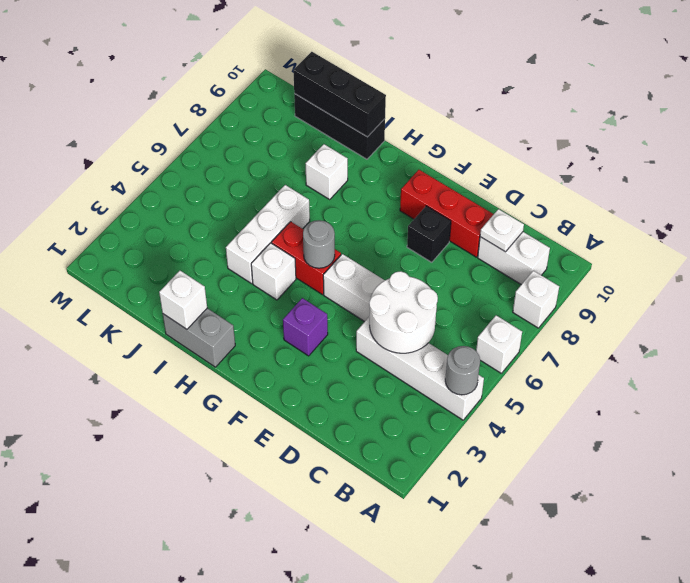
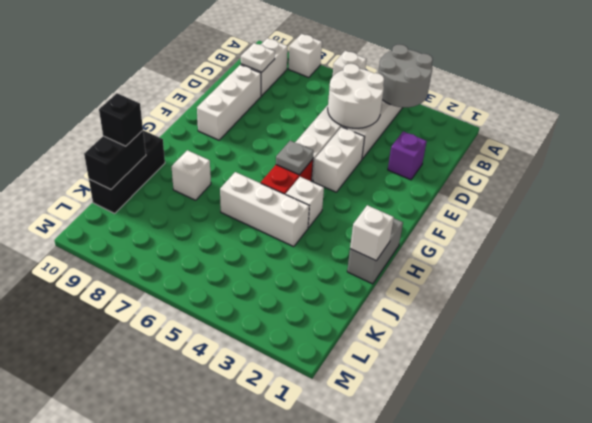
grey 1x1 round brick [445,346,480,395] -> grey 2x2 round brick [378,45,433,107]
red 1x3 brick [400,170,494,257] -> white 1x3 brick [197,65,261,140]
none -> white 1x2 brick [313,127,365,192]
black 1x1 brick [407,206,451,262] -> black 1x1 brick moved to [99,93,143,146]
purple 1x1 brick [283,298,328,356] -> purple 1x1 brick moved to [388,131,427,180]
grey 1x1 round brick [303,220,335,268] -> grey 1x1 plate [276,141,314,175]
black 1x3 brick [293,52,386,137] -> black 1x2 brick [84,131,146,190]

